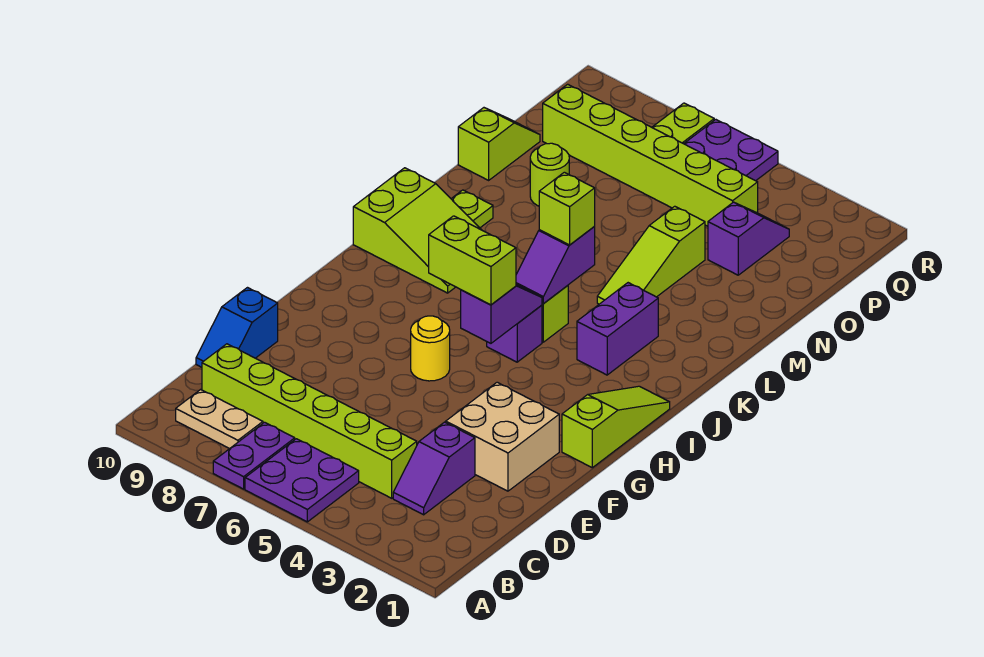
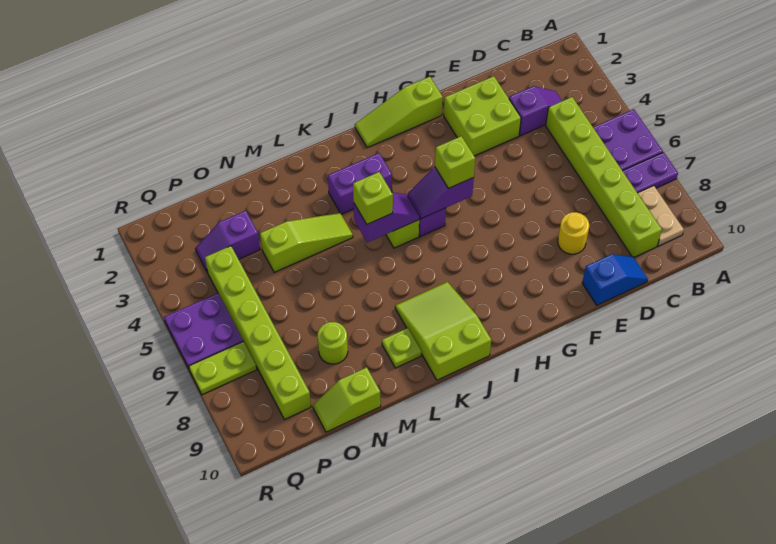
tan 2x2 brick [446,382,559,491] -> lime 2x2 brick [444,76,521,156]
yellow 1x1 round brick [411,316,450,381] -> yellow 1x1 round brick moved to [558,212,589,254]
lime 1x2 brick [429,216,516,305] -> lime 1x1 brick [435,136,475,188]

